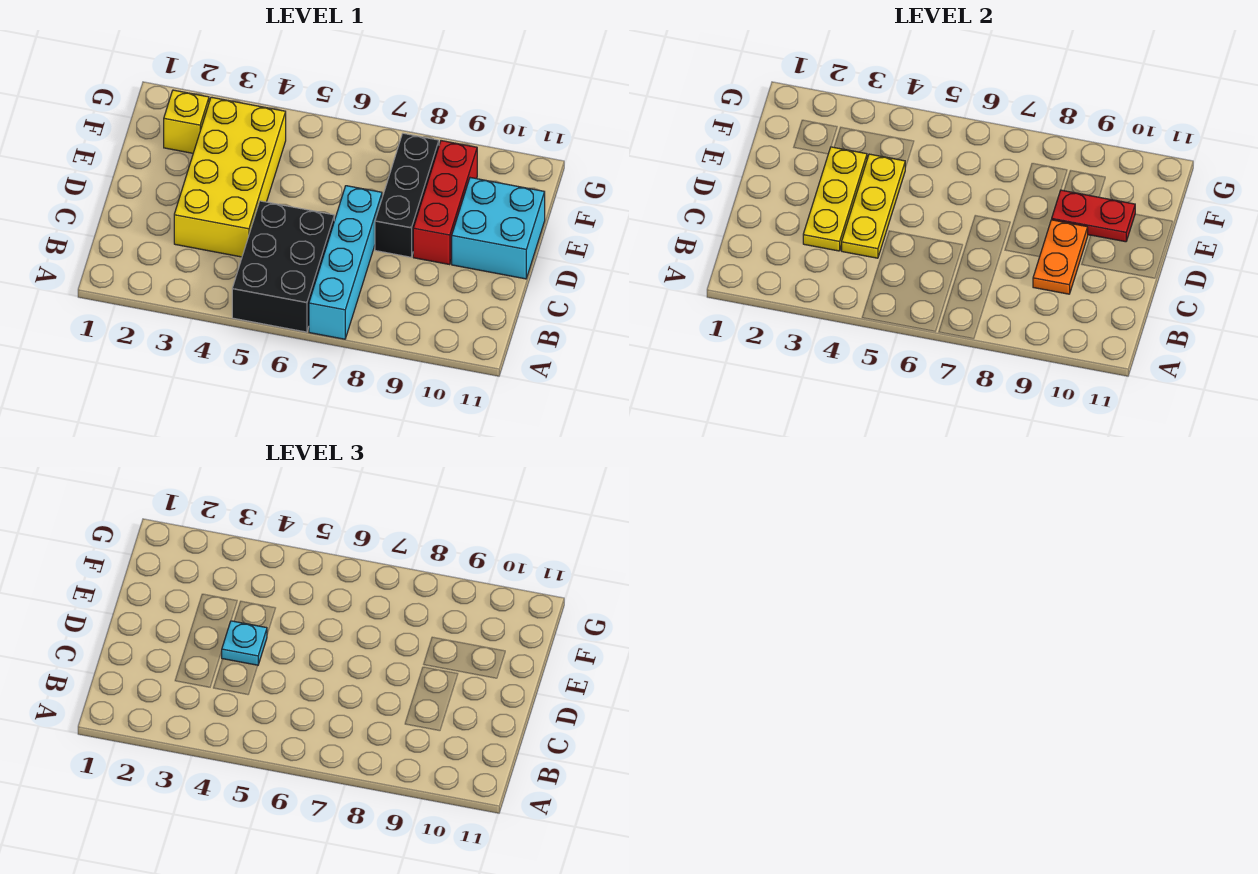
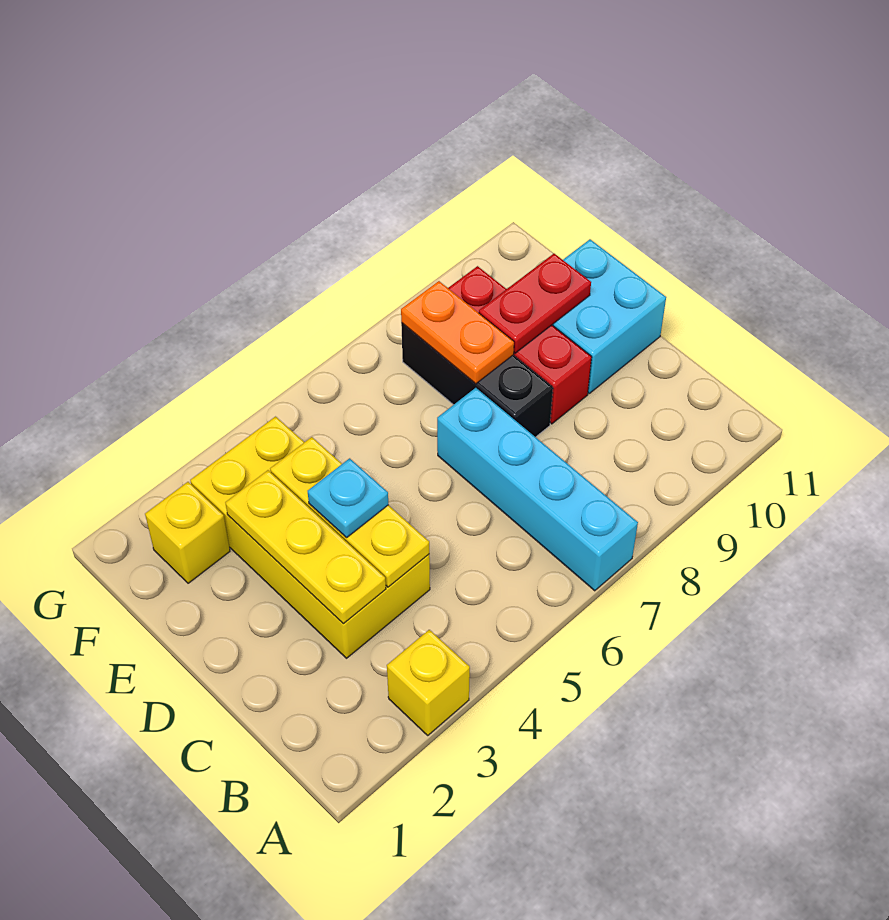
none -> yellow 1x1 brick [387,630,470,735]
black 2x3 brick [232,201,334,332] -> none
orange 1x2 plate [1033,220,1088,294] -> orange 1x2 plate moved to [401,281,514,384]

